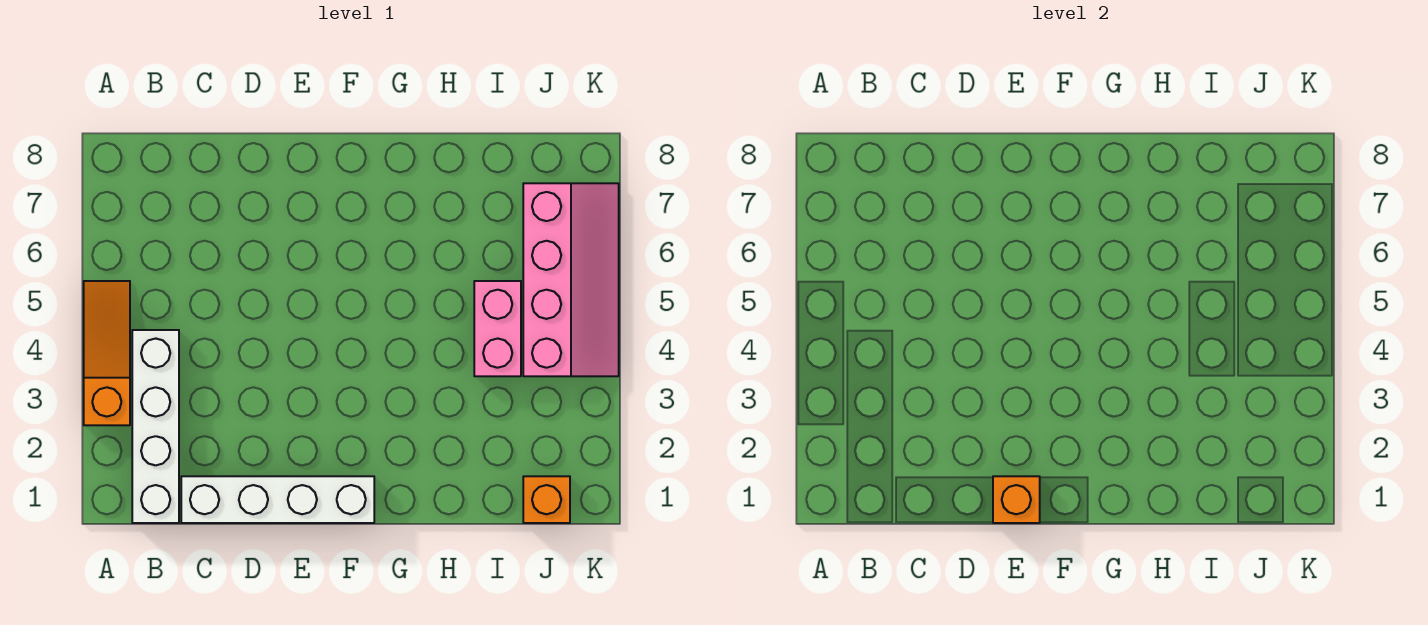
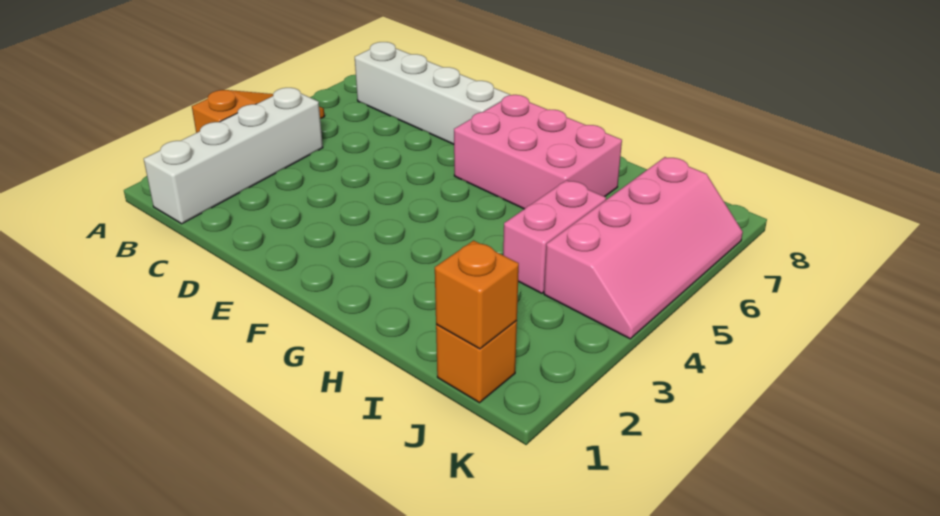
white 1x4 brick [181,476,374,523] -> white 1x4 brick moved to [355,42,510,144]
orange 1x1 brick [993,476,1040,523] -> orange 1x1 brick moved to [435,241,519,349]
none -> pink 2x3 brick [454,95,622,209]

